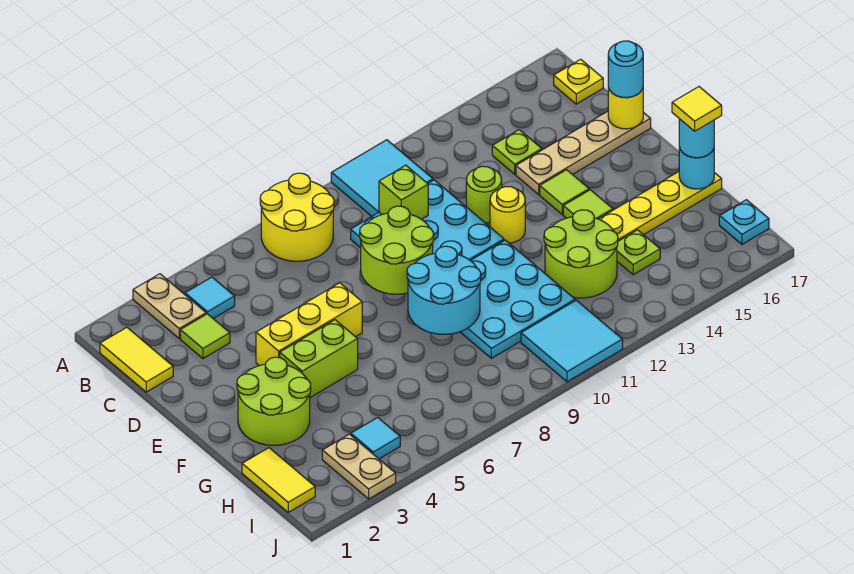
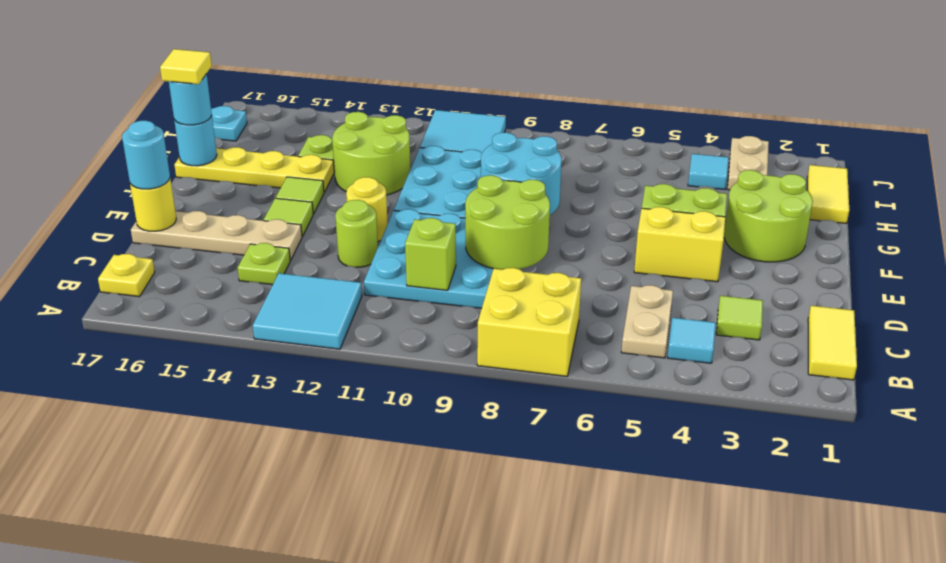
tan 1x2 plate [133,274,206,338] -> tan 1x2 plate moved to [621,285,673,358]
yellow 2x2 round brick [260,173,334,261] -> yellow 2x2 brick [477,268,581,376]
cyan 2x2 tile [331,140,433,216] -> cyan 2x2 tile moved to [253,273,362,349]
yellow 1x3 brick [256,283,362,366] -> yellow 1x2 brick [634,207,725,282]

